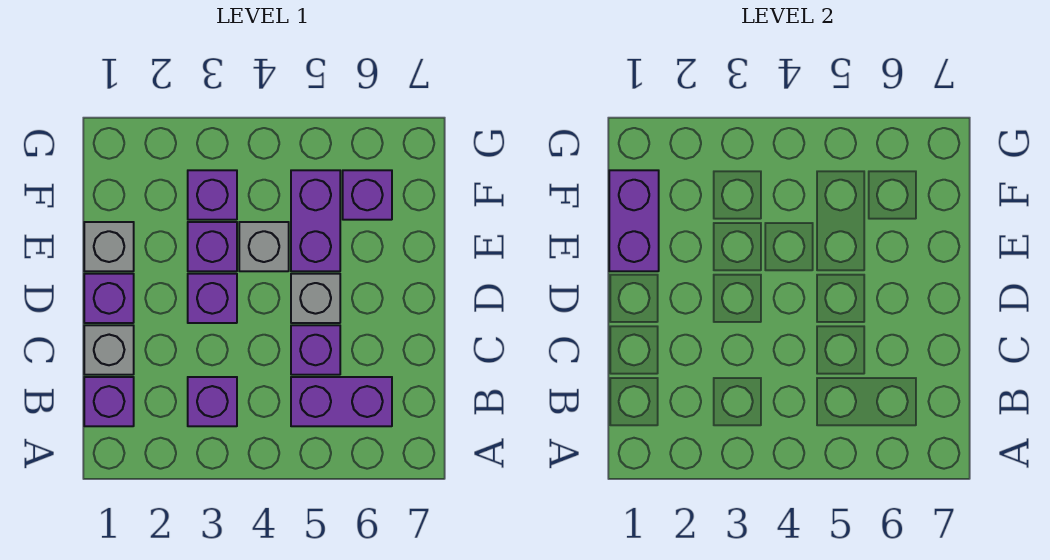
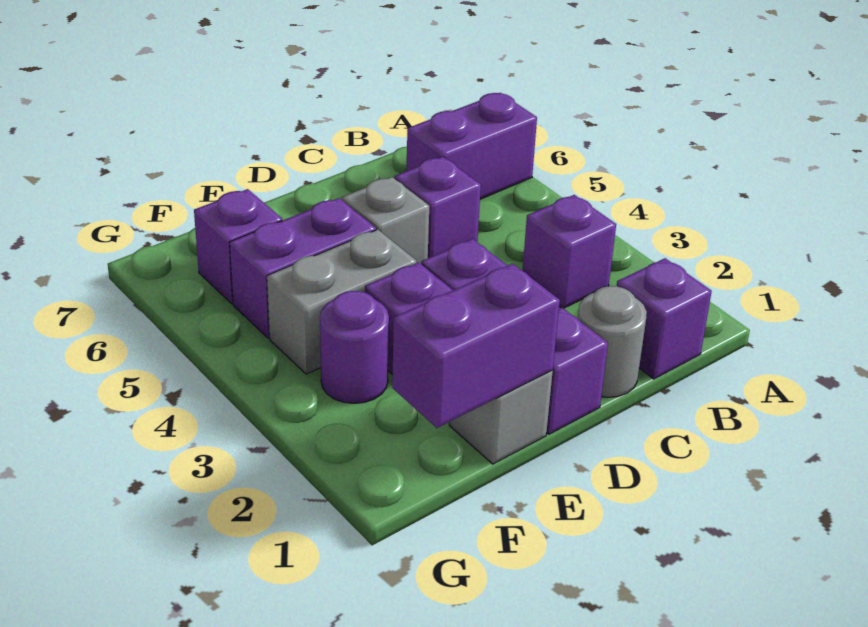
purple 1x2 brick [291,377,392,426] -> purple 1x2 brick turned to [406,93,537,199]
grey 1x1 brick [84,325,134,375] -> grey 1x1 round brick [578,286,647,397]
grey 1x1 brick [239,222,289,271] -> grey 1x2 brick [267,230,417,374]
purple 1x1 brick [188,170,237,220] -> purple 1x1 round brick [320,291,389,403]

